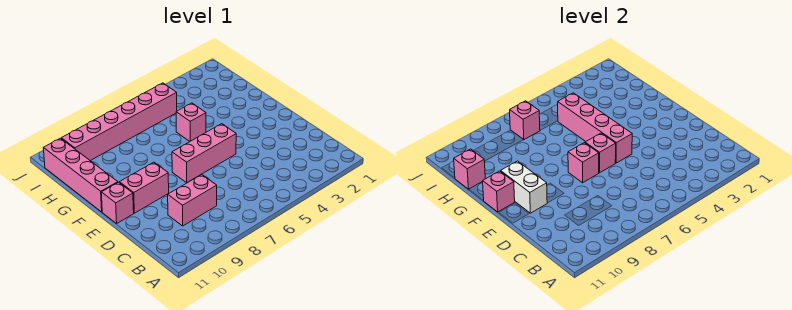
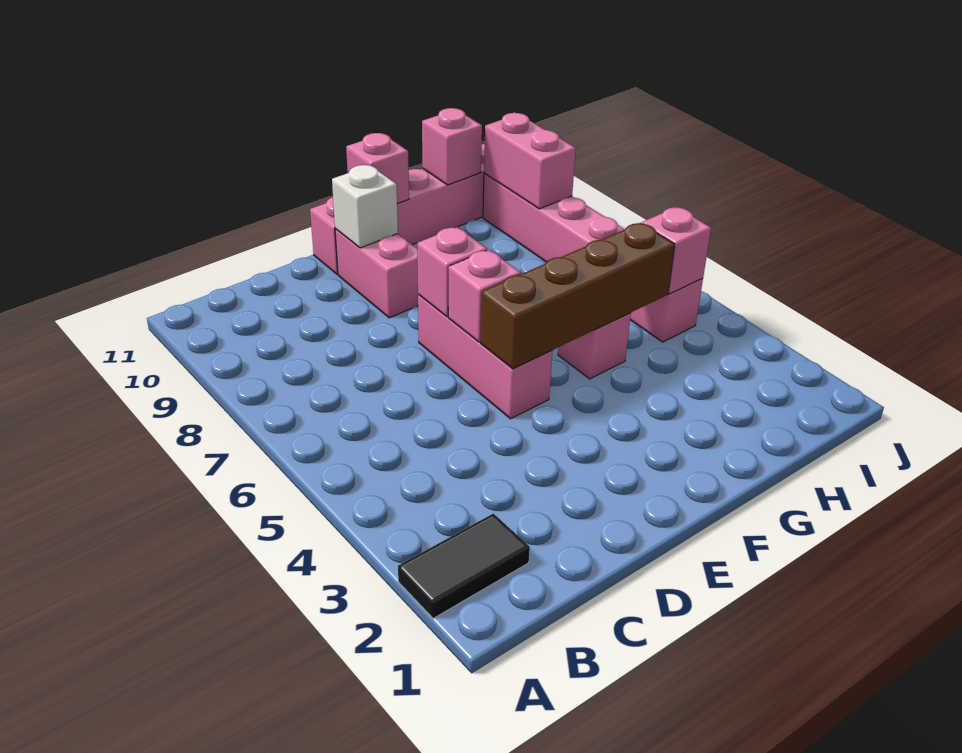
none -> black 1x2 tile [398,513,530,618]
pink 1x2 brick [168,174,217,226] -> pink 1x2 brick moved to [484,113,576,209]
pink 1x4 brick [558,93,632,163] -> brown 1x4 brick [481,223,675,369]
white 1x2 brick [501,161,547,213] -> white 1x1 brick [332,165,398,248]
pink 1x1 brick [510,101,540,140] -> pink 1x1 brick moved to [642,207,711,294]

